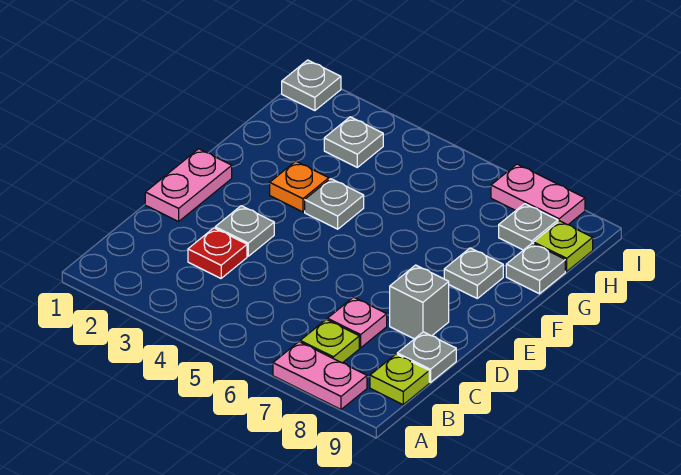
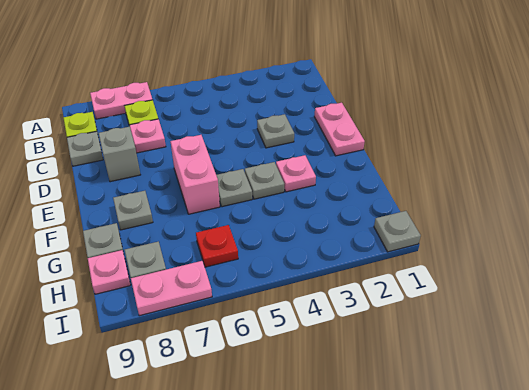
red 1x1 plate [188,228,247,278] -> red 1x1 plate moved to [196,225,238,267]
none -> pink 1x2 brick [170,135,220,214]
orange 1x1 plate [270,161,329,212] -> pink 1x1 plate [276,155,316,192]
grey 1x1 plate [324,117,383,167] -> grey 1x1 plate moved to [216,169,252,207]
lime 1x1 plate [534,221,593,271] -> pink 1x1 plate [88,250,130,294]

